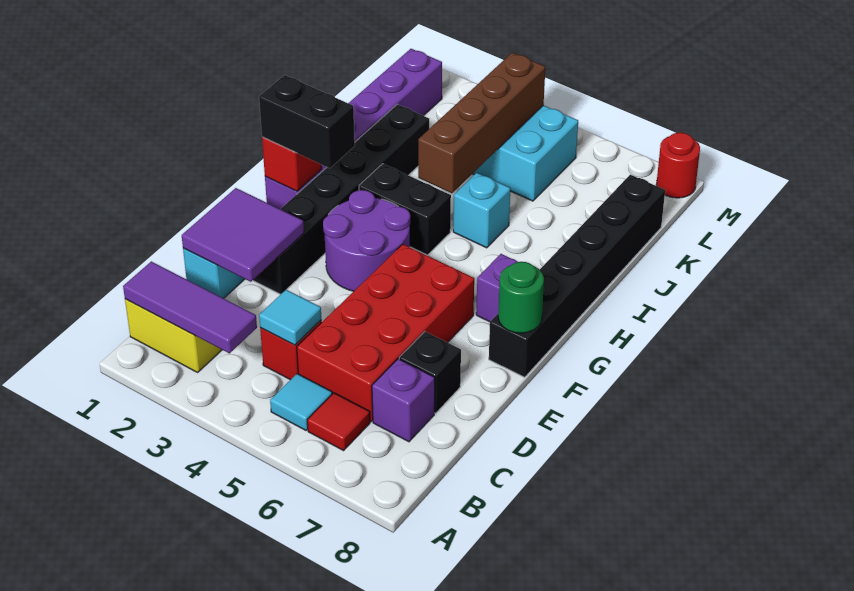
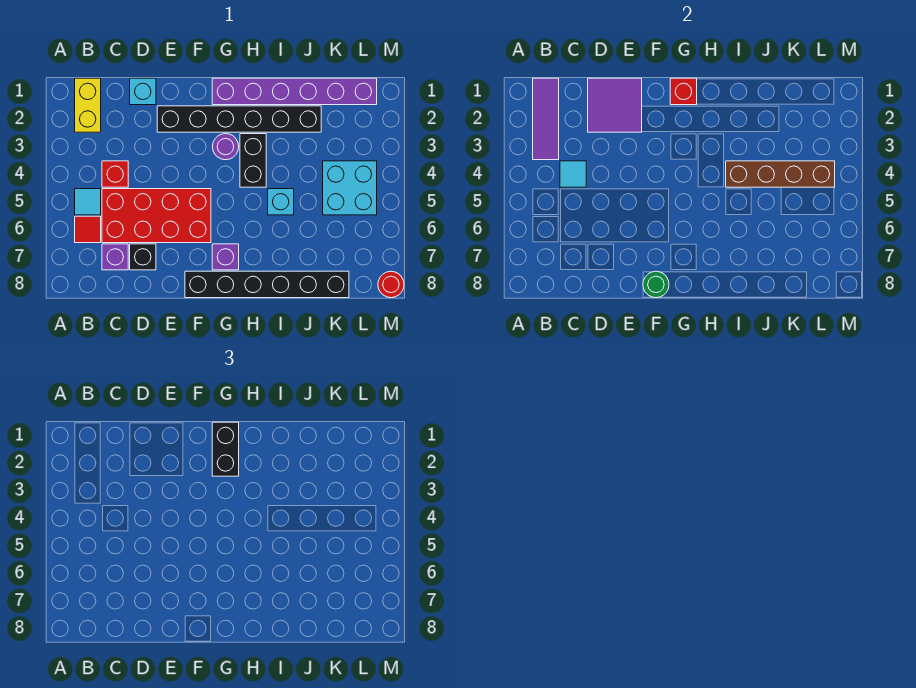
purple 2x2 round brick [323,190,410,291] -> purple 1x1 round brick [212,134,239,160]

